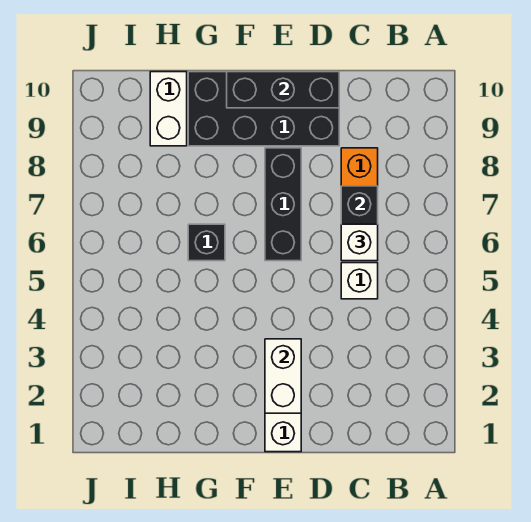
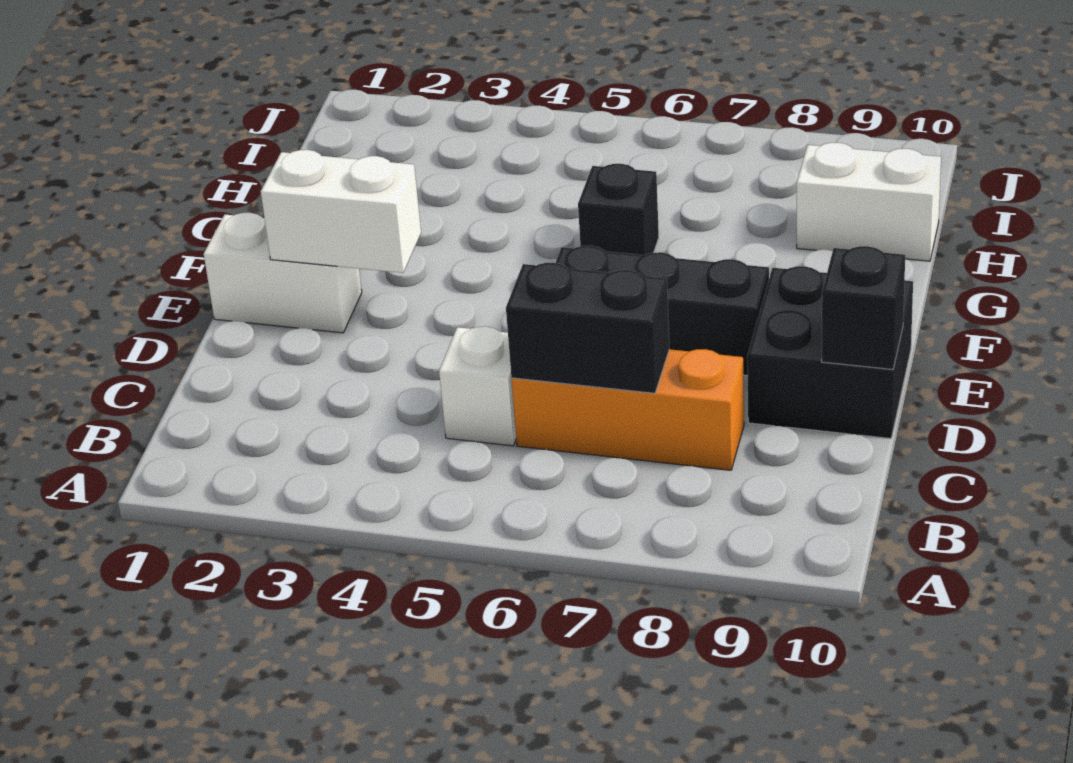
white 1x1 brick [341,224,378,261] -> none
black 2x4 brick [188,72,339,146] -> black 2x2 brick [747,266,913,439]
black 1x3 brick [227,72,339,108] -> black 1x1 brick [822,246,905,370]

